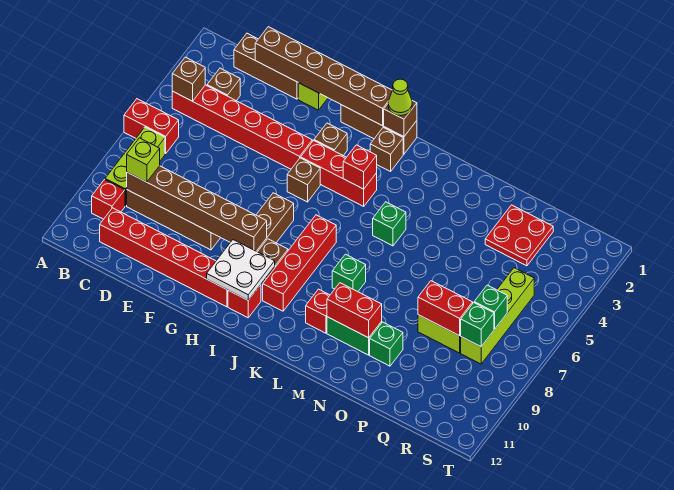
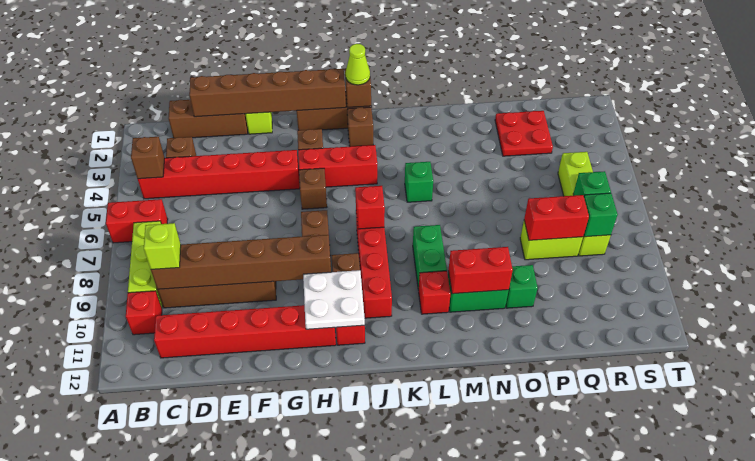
red 1x1 brick [343,145,377,189] -> red 1x1 brick moved to [355,186,385,229]
green 1x1 brick [332,254,366,292] -> green 1x2 brick [413,225,447,290]

